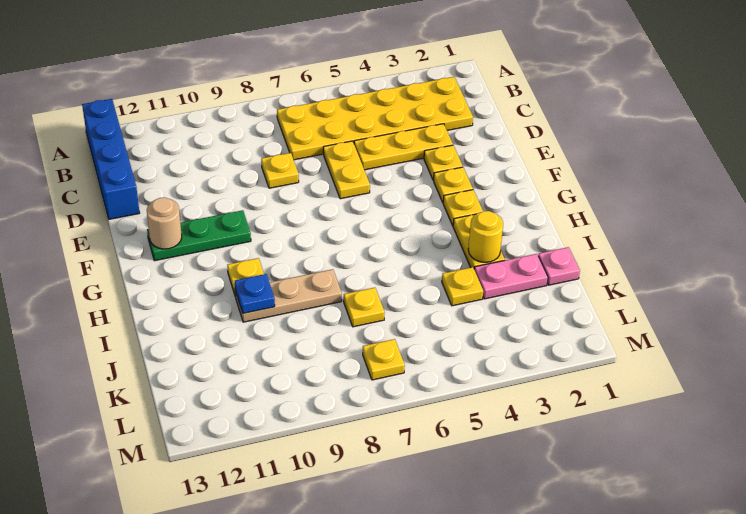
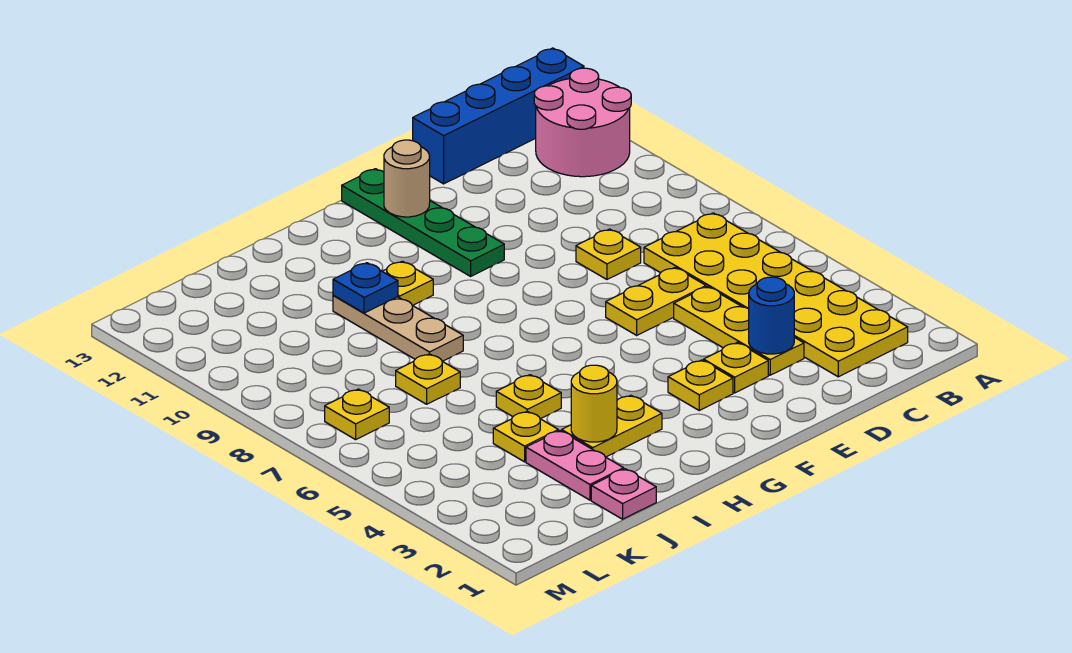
none -> pink 2x2 round brick [534,68,631,177]
none -> blue 1x1 round brick [749,277,794,354]
green 1x3 plate [147,210,251,261] -> green 1x4 plate [342,169,504,276]
yellow 1x1 plate [443,190,483,225] -> yellow 1x1 plate moved to [496,375,561,419]

